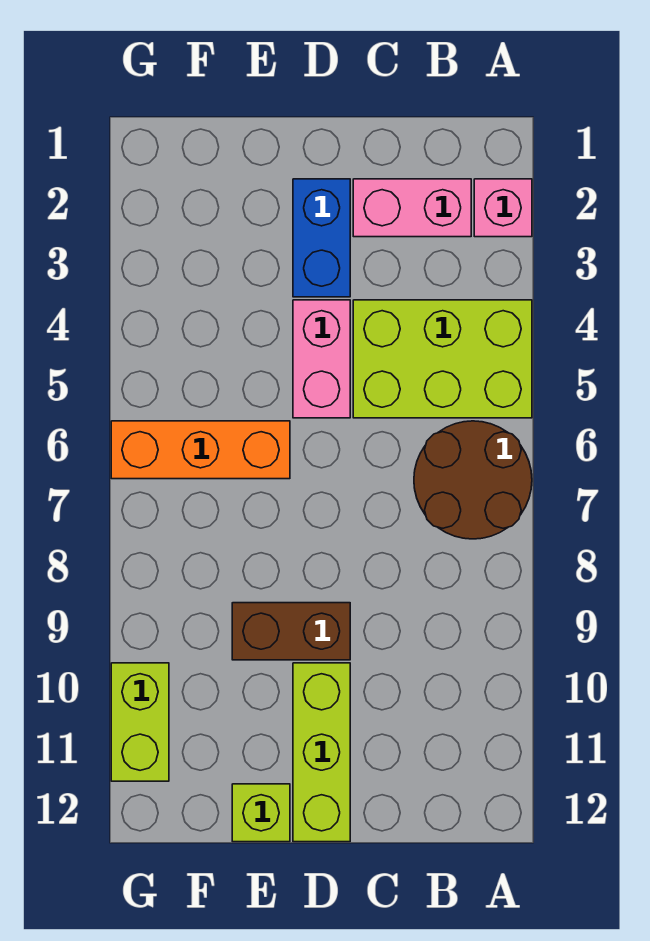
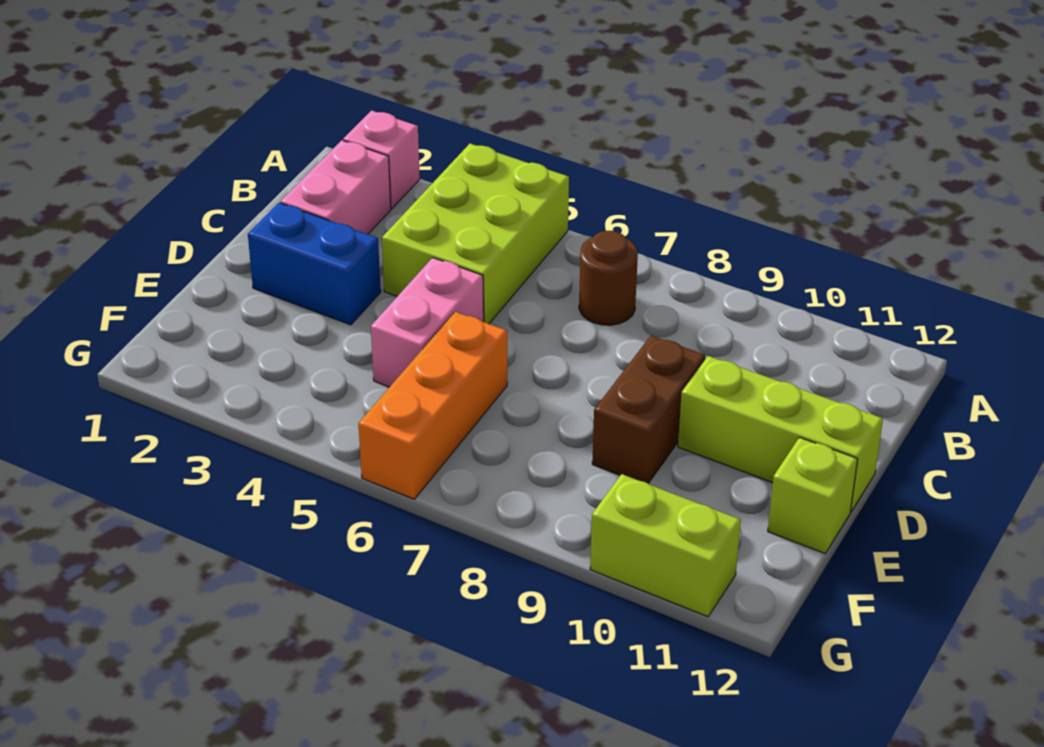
brown 2x2 round brick [414,421,532,539] -> brown 1x1 round brick [579,231,638,325]
pink 1x2 brick [293,300,350,418] -> pink 1x2 brick turned to [371,258,484,387]

